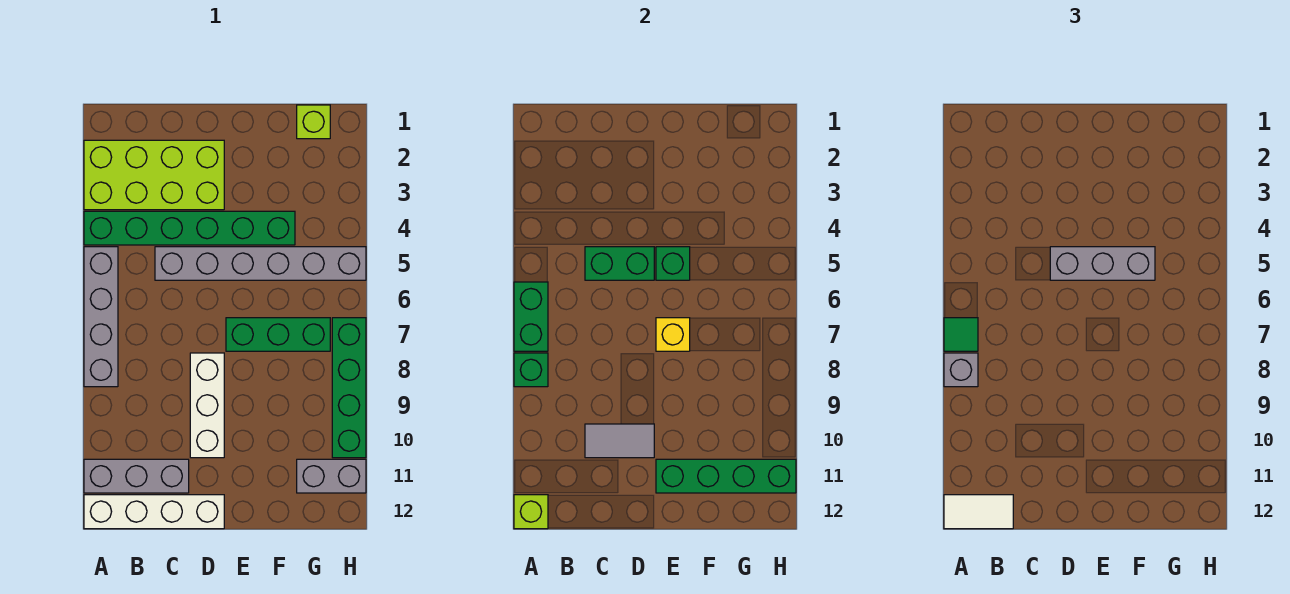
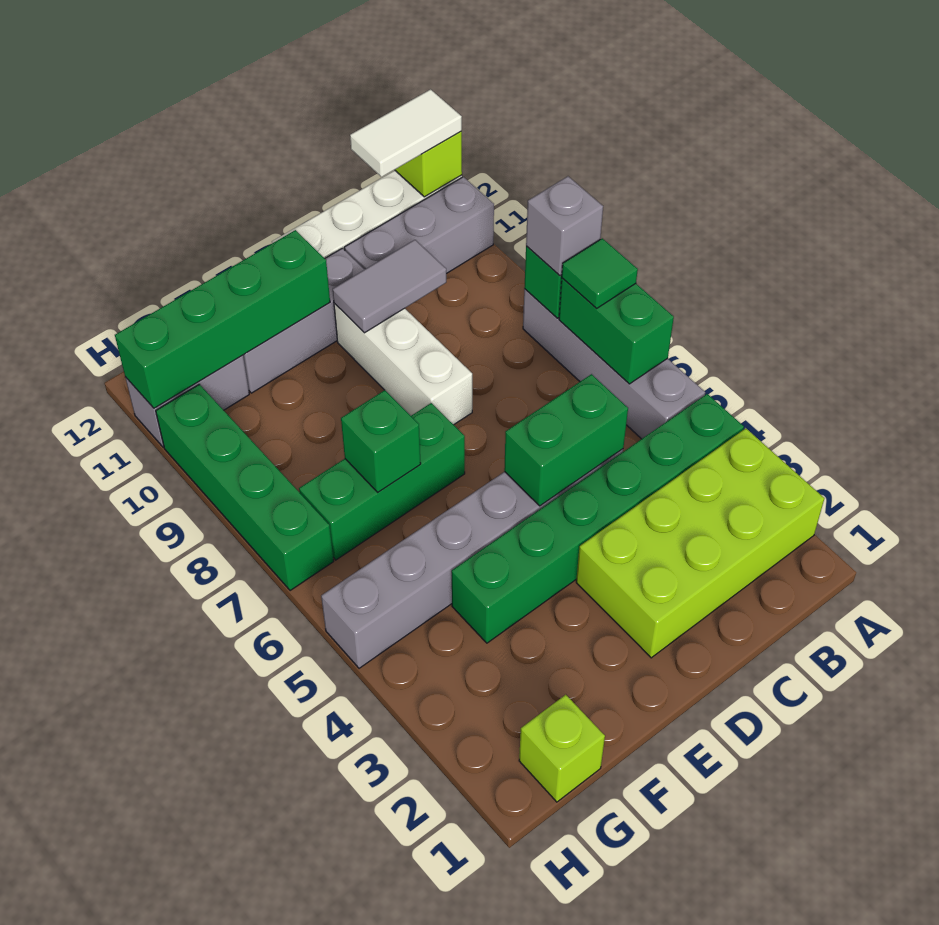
grey 1x3 brick [1050,247,1155,280] -> grey 1x3 brick moved to [243,248,365,393]
green 1x1 brick [656,247,690,280] -> green 1x1 brick moved to [341,390,421,492]
yellow 1x1 brick [656,318,690,351] -> none

